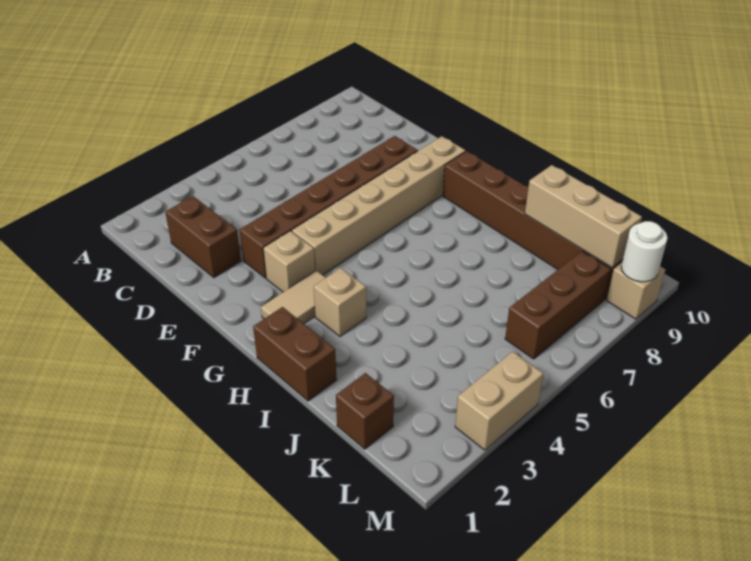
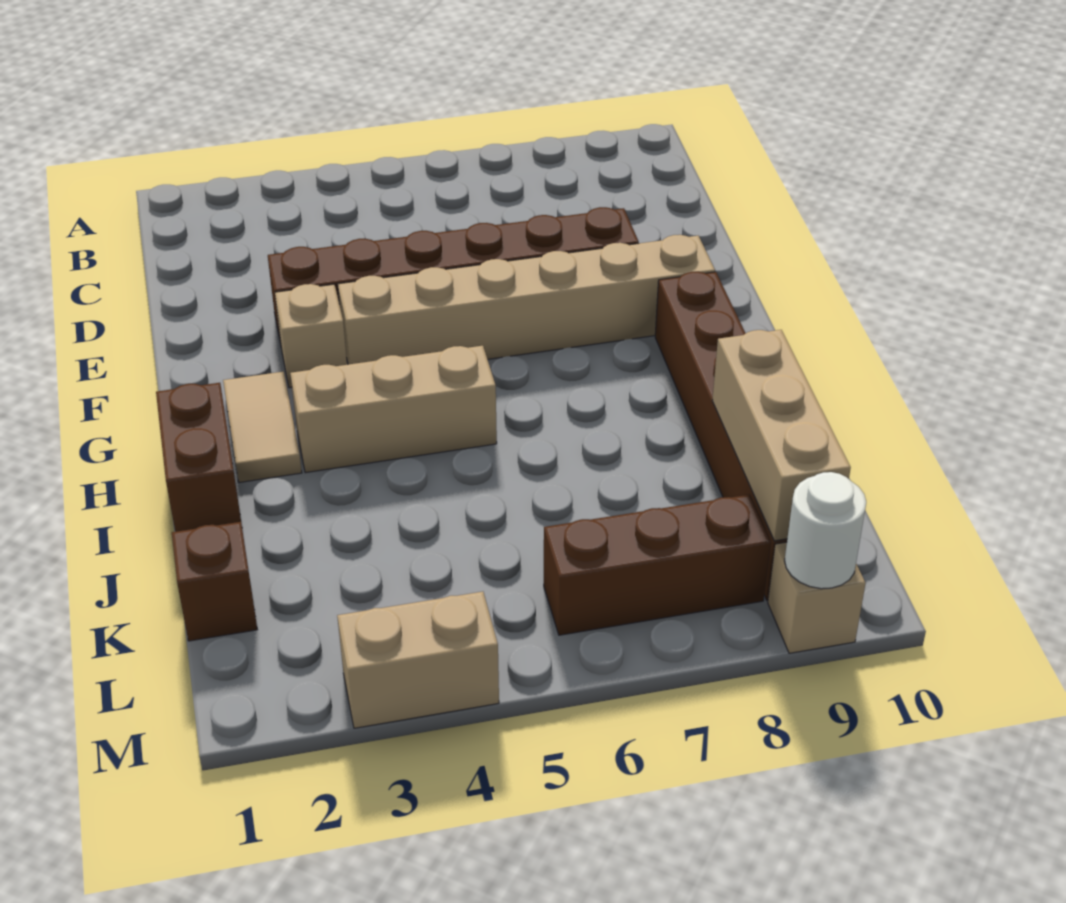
brown 1x2 brick [165,196,241,278] -> none
tan 1x2 tile [261,270,326,324] -> tan 1x2 tile turned to [223,372,302,482]
tan 1x1 brick [314,268,366,336] -> tan 1x3 brick [290,346,497,473]

